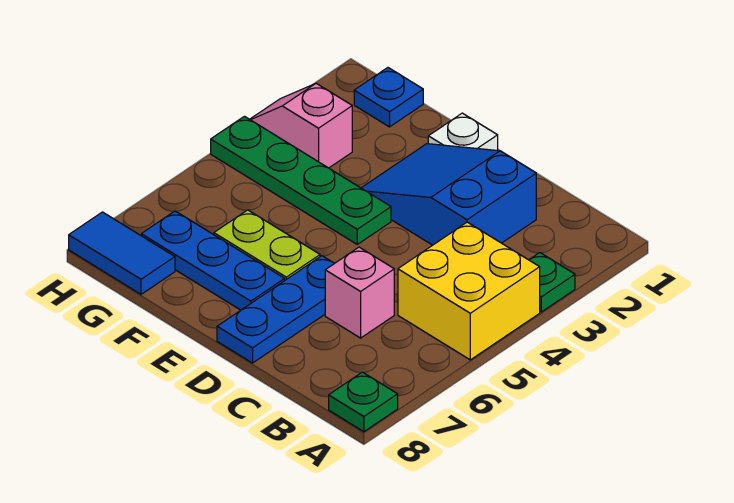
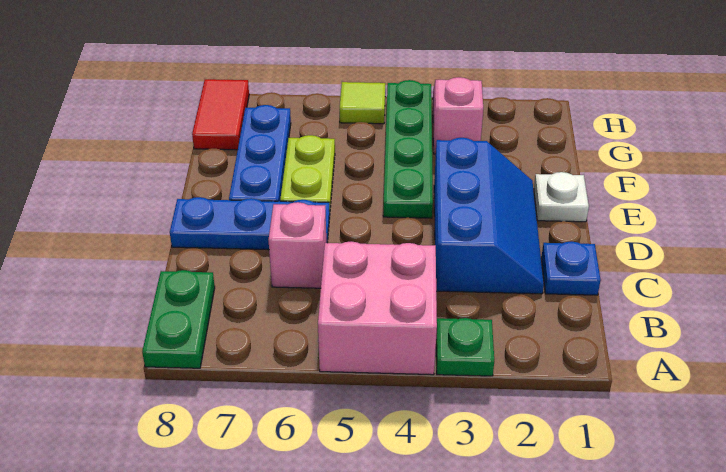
yellow 2x2 brick [398,222,540,360] -> pink 2x2 brick [318,242,437,375]
green 1x1 plate [329,372,398,432] -> green 1x2 plate [142,270,215,368]
blue 2x3 slope [362,144,536,245] -> blue 2x3 slope turned to [434,138,544,294]
blue 1x1 plate [354,68,423,127] -> blue 1x1 plate moved to [541,241,601,295]
blue 1x2 tile [69,212,175,294] -> red 1x2 tile [192,79,249,150]
none -> lime 1x1 tile [340,82,385,124]

